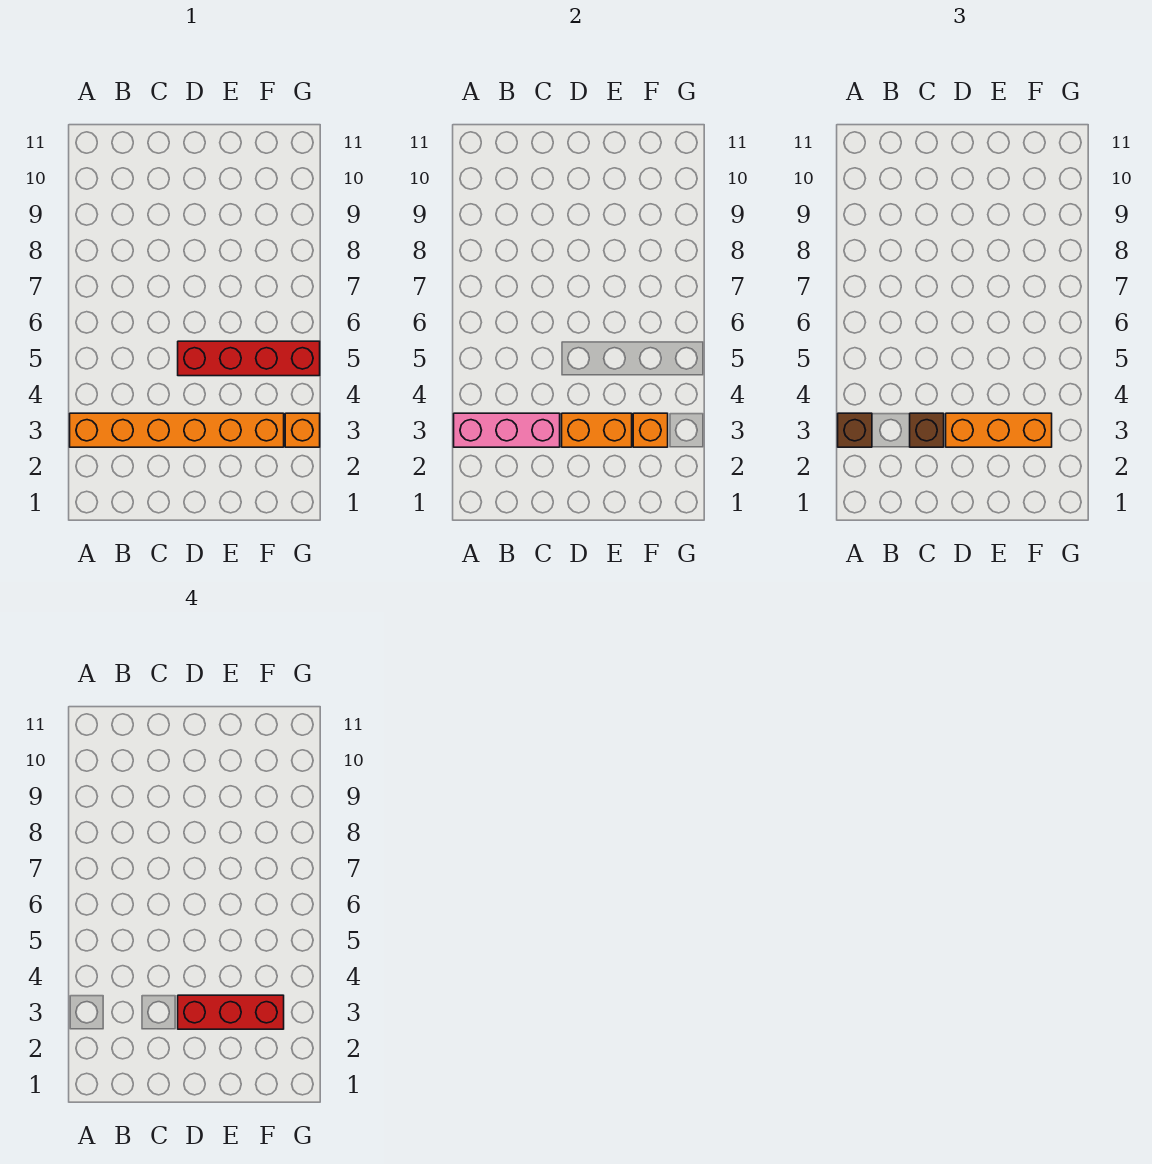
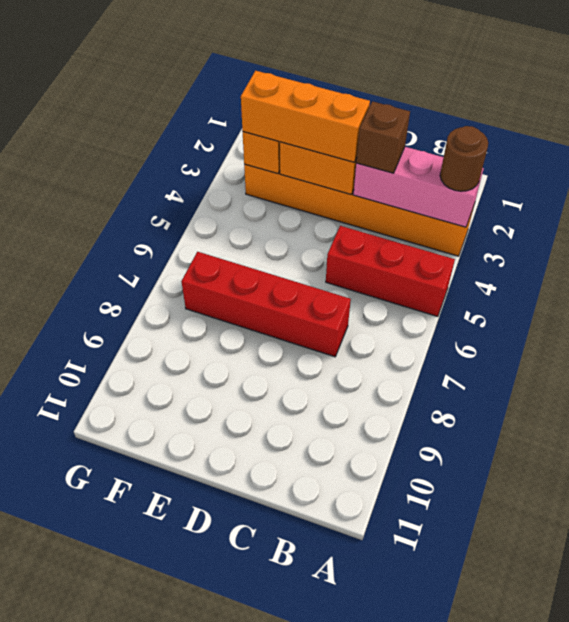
brown 1x1 brick [838,413,872,447] -> brown 1x1 round brick [440,126,488,191]
red 1x3 brick [178,995,284,1029] -> red 1x3 brick moved to [326,226,455,317]
red 1x4 brick [178,341,320,376] -> red 1x4 brick moved to [181,252,351,357]
orange 1x1 brick [285,413,320,447] -> none

